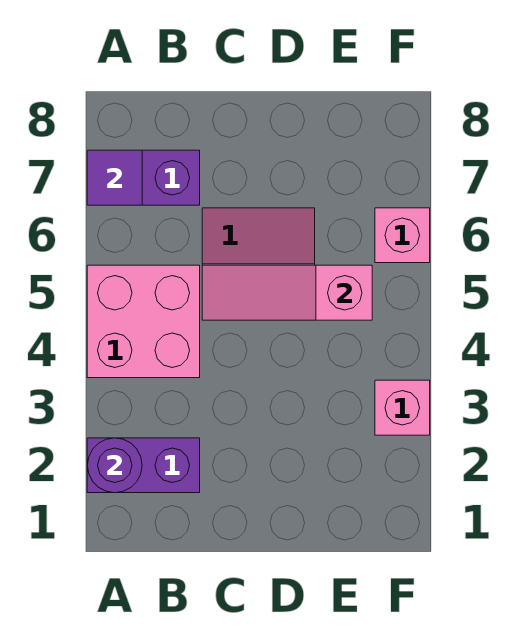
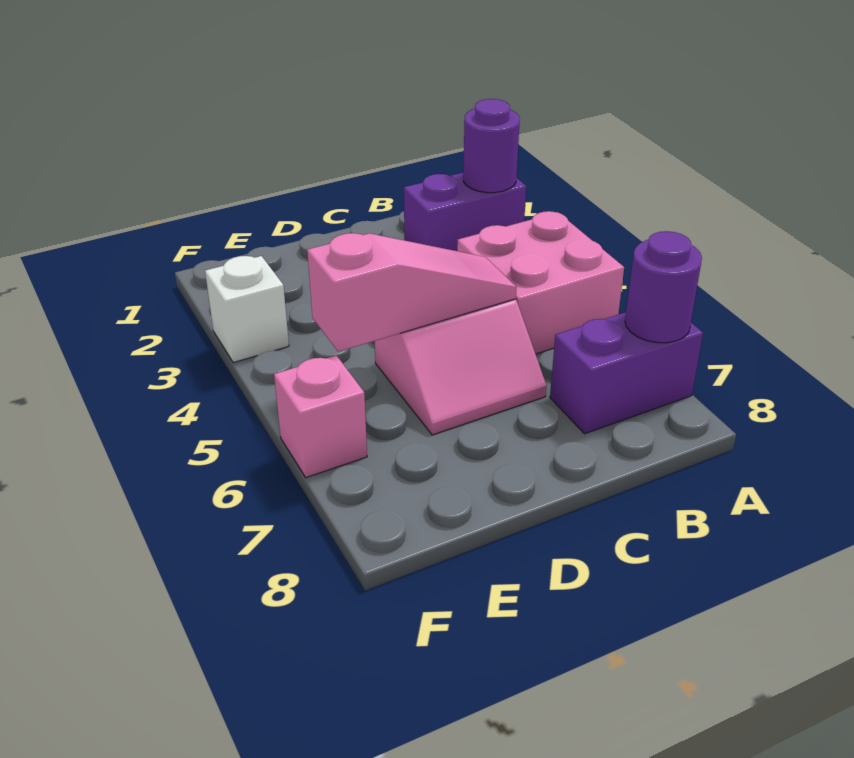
purple 1x1 tile [87,150,142,205] -> purple 1x1 round brick [625,231,702,343]
pink 1x1 brick [375,380,430,435] -> white 1x1 brick [205,256,289,363]

